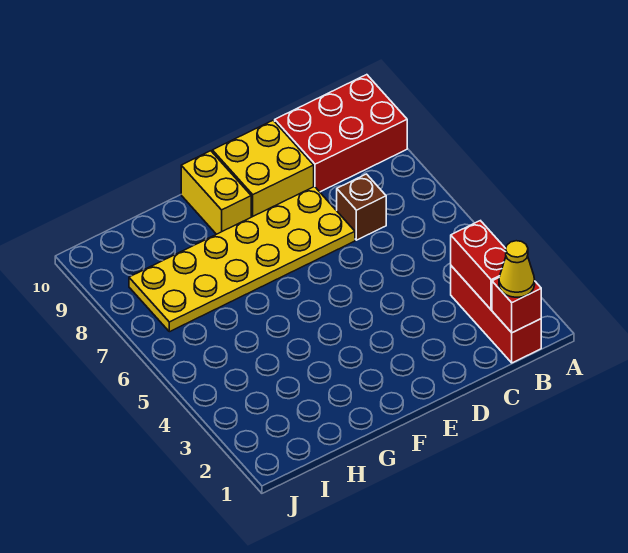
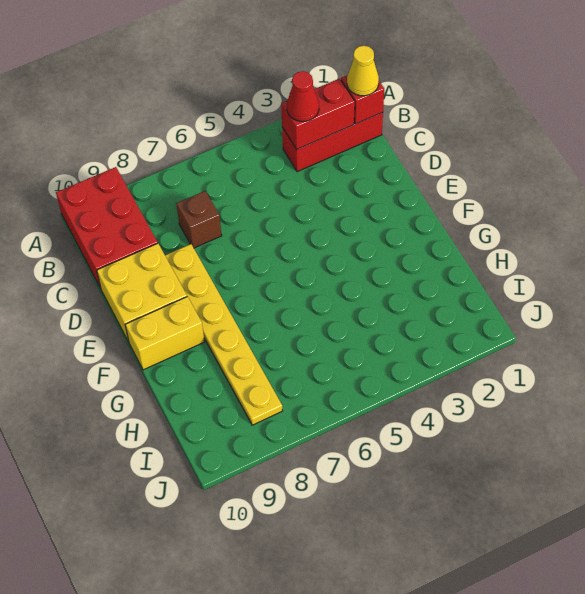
none -> red 1x1 cone [287,71,319,121]
yellow 2x6 plate [129,187,355,332] -> yellow 1x6 plate [165,244,282,425]

